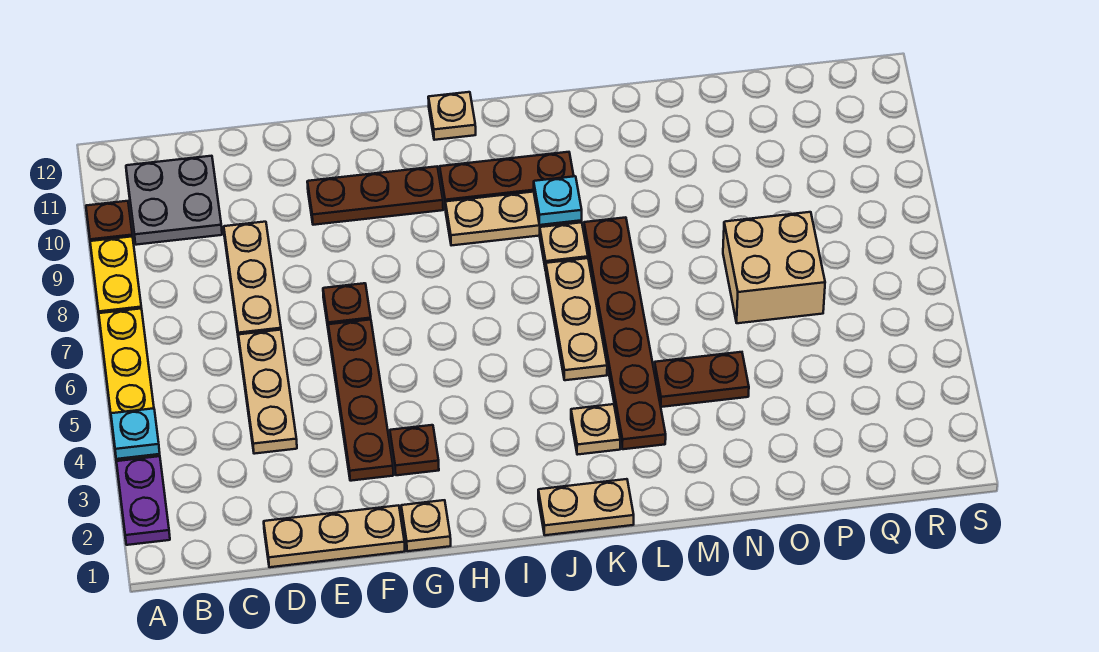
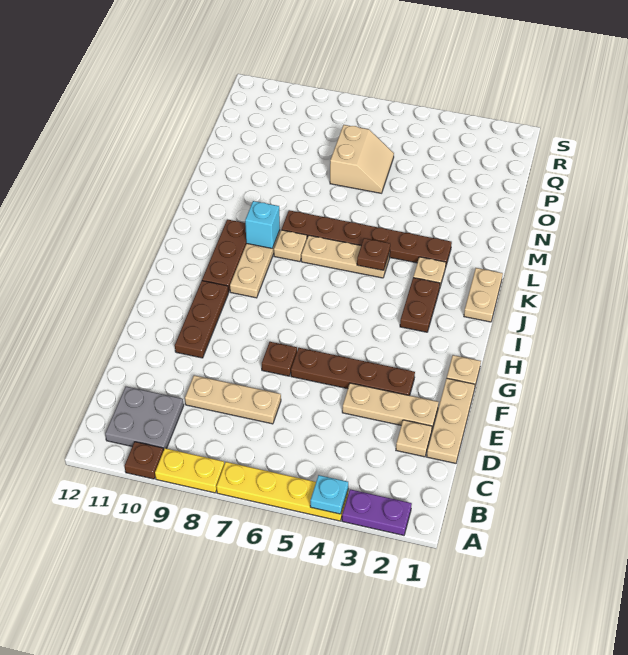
tan 1x3 plate [238,330,297,454] -> tan 1x3 plate moved to [342,383,439,430]
brown 1x1 plate [390,425,439,475] -> brown 1x1 plate moved to [357,238,390,270]
tan 1x1 plate [428,92,476,140] -> tan 1x1 plate moved to [396,420,432,457]
cyan 1x1 plate [534,176,582,225] -> cyan 1x1 brick [245,201,280,248]
brown 1x2 plate [654,352,749,407] -> brown 1x2 plate moved to [400,278,440,332]
tan 2x2 brick [723,212,825,323] -> tan 2x2 slope [330,125,394,193]

